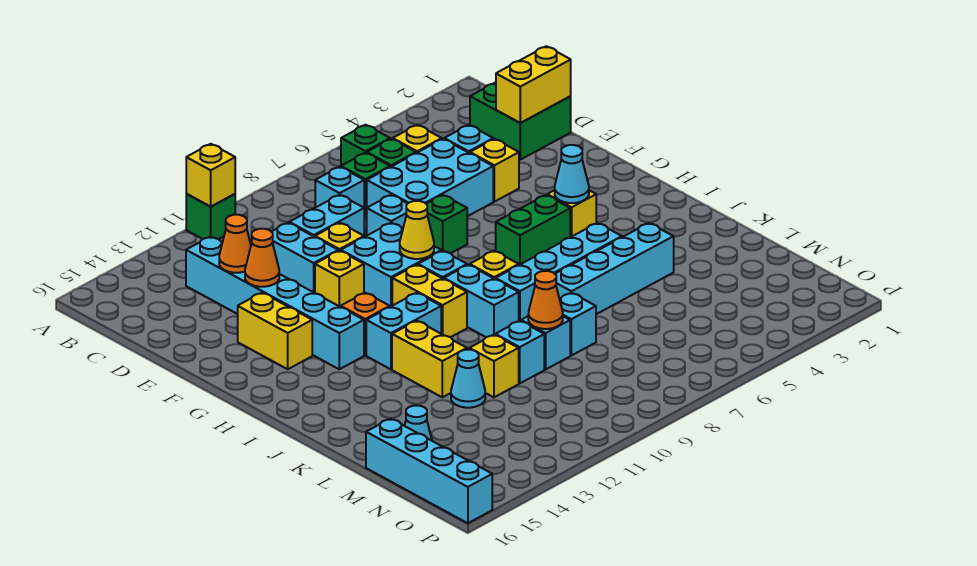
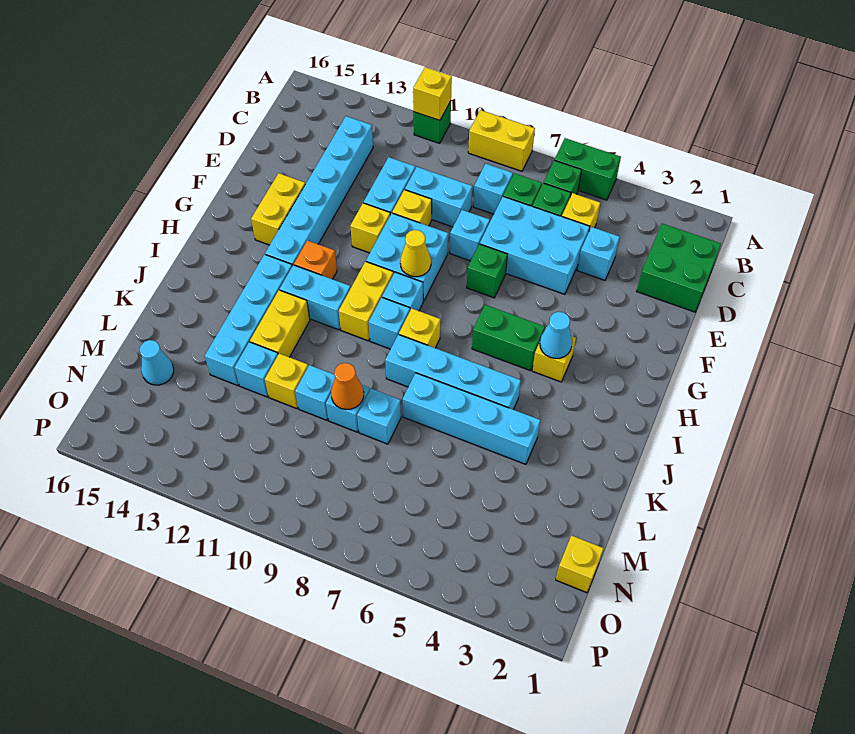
none -> green 1x2 brick [555,138,621,200]
yellow 1x2 brick [496,46,571,123] -> yellow 1x2 brick moved to [468,110,535,171]
orange 1x1 cone [219,215,251,273] -> none
yellow 1x1 brick [470,139,519,202] -> yellow 1x1 brick moved to [556,535,604,593]
orange 1x1 cone [245,229,279,287] -> none
cyan 1x2 brick [444,265,519,337] -> cyan 1x1 brick [369,298,410,349]
cyan 1x1 cone [451,350,485,408] -> cyan 1x1 brick [235,342,278,397]
cyan 1x4 brick [366,419,492,523] -> cyan 1x4 brick moved to [205,254,292,386]

